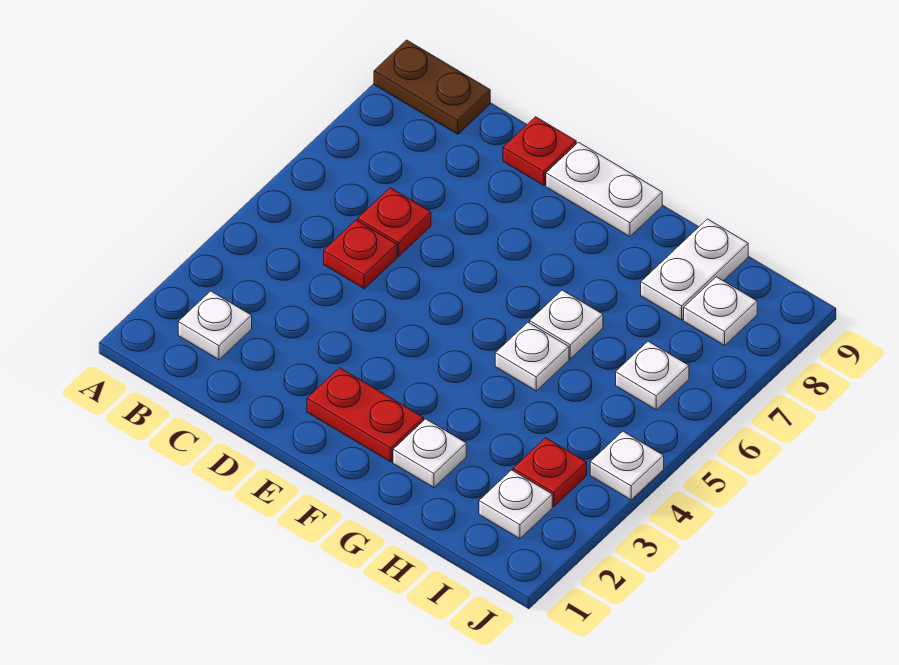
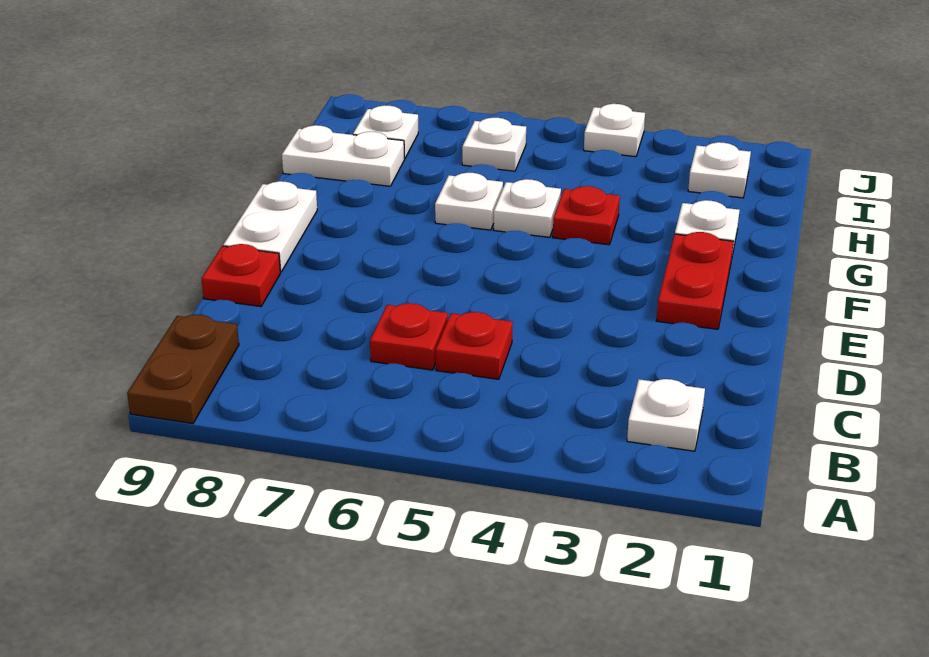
red 1x1 plate [513,438,587,506] -> red 1x1 plate moved to [553,186,620,245]

